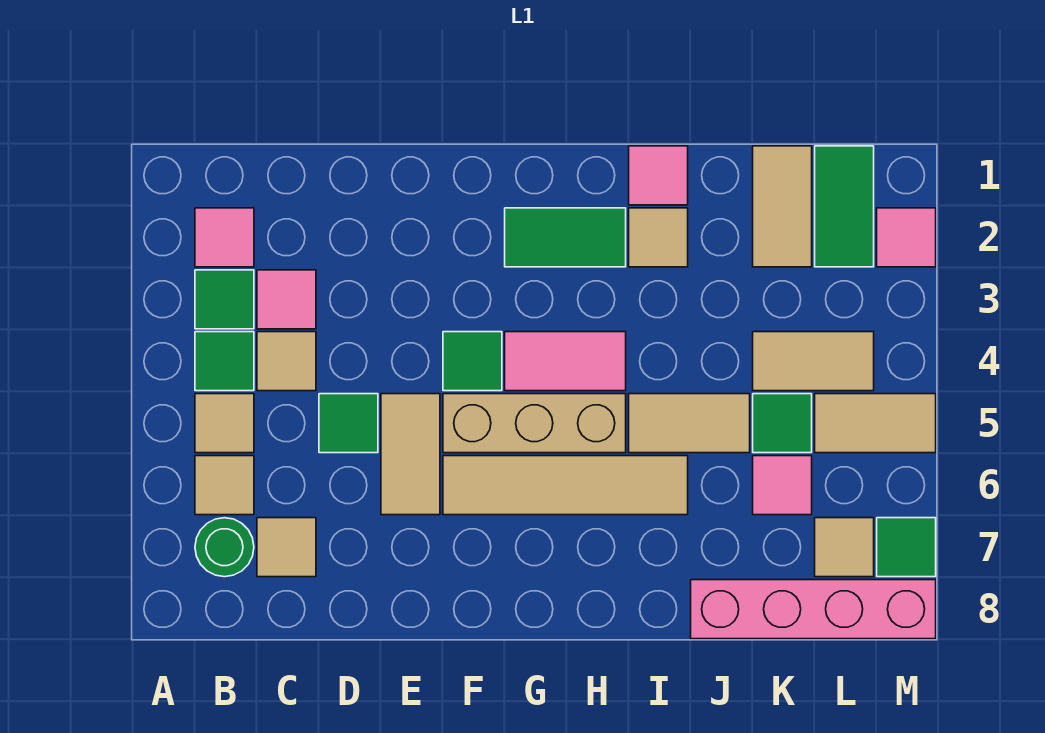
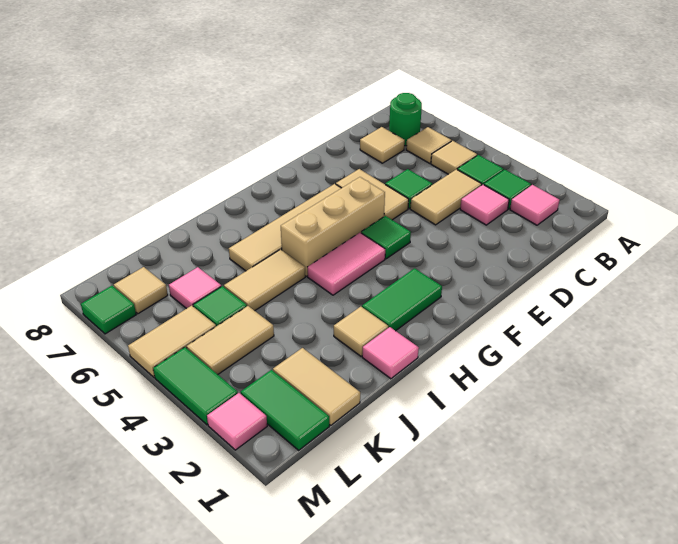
tan 1x1 tile [257,332,316,391] -> tan 1x2 tile [410,169,482,225]
pink 1x4 brick [691,580,936,639] -> none
none -> green 1x2 tile [153,347,238,425]

